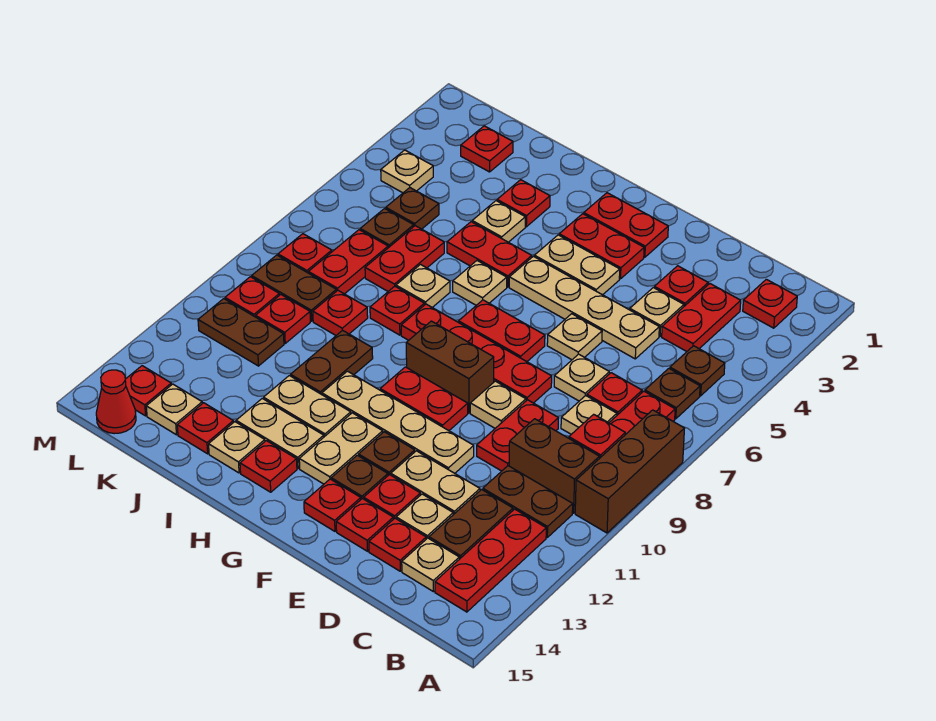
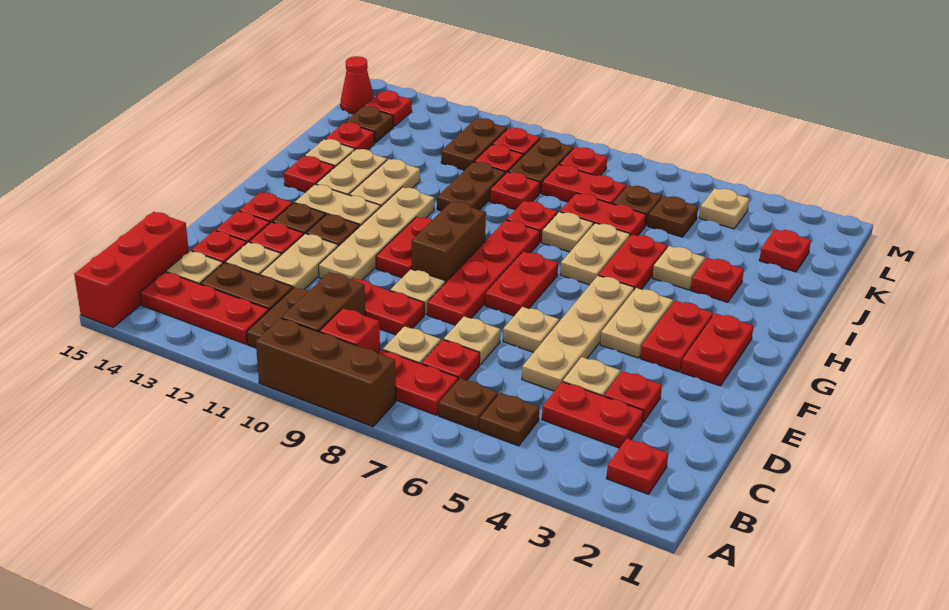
none -> red 1x3 brick [74,212,189,327]
tan 1x1 plate [453,261,507,305] -> tan 1x2 plate [560,223,630,285]
brown 1x2 plate [291,330,373,395] -> brown 1x2 plate turned to [437,162,506,211]
tan 1x1 plate [146,384,202,435] -> brown 1x1 plate [345,106,393,143]

